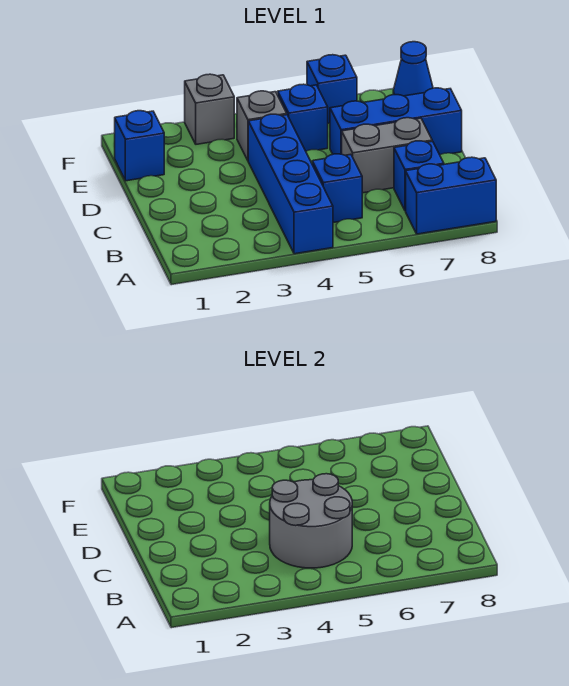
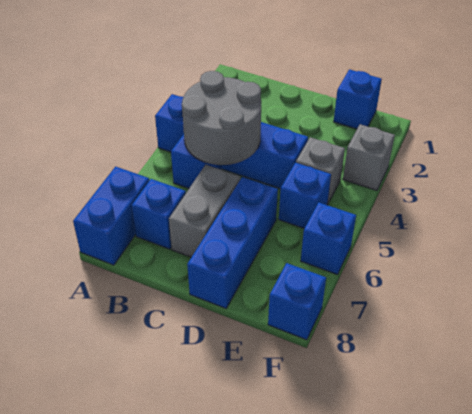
blue 1x1 cone [393,42,433,96] -> blue 1x1 brick [268,263,326,340]

